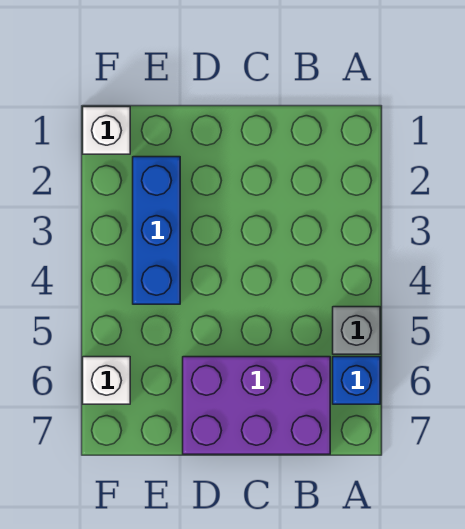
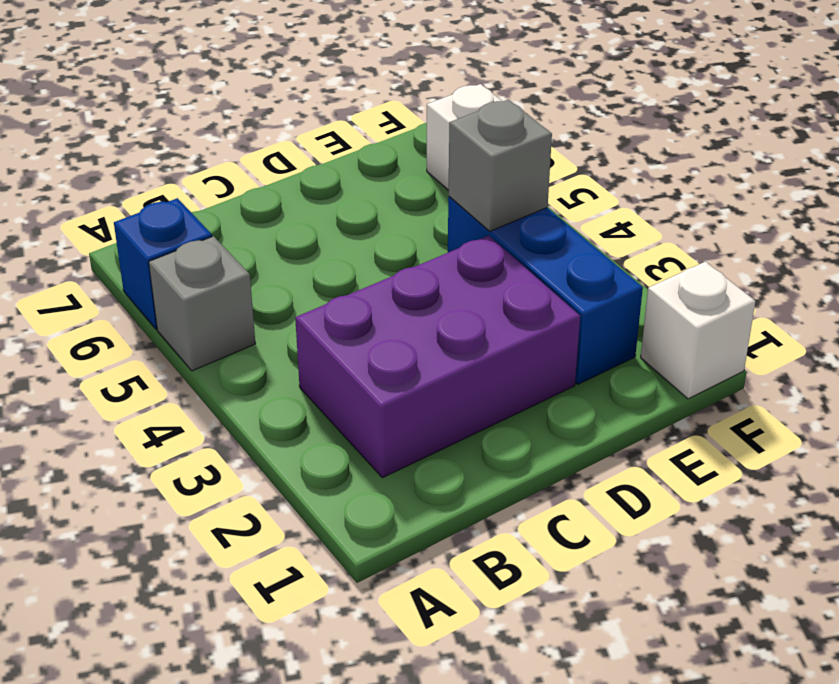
purple 2x3 brick [183,357,330,454] -> purple 2x3 brick moved to [295,236,580,478]
none -> grey 1x1 brick [448,100,552,231]

